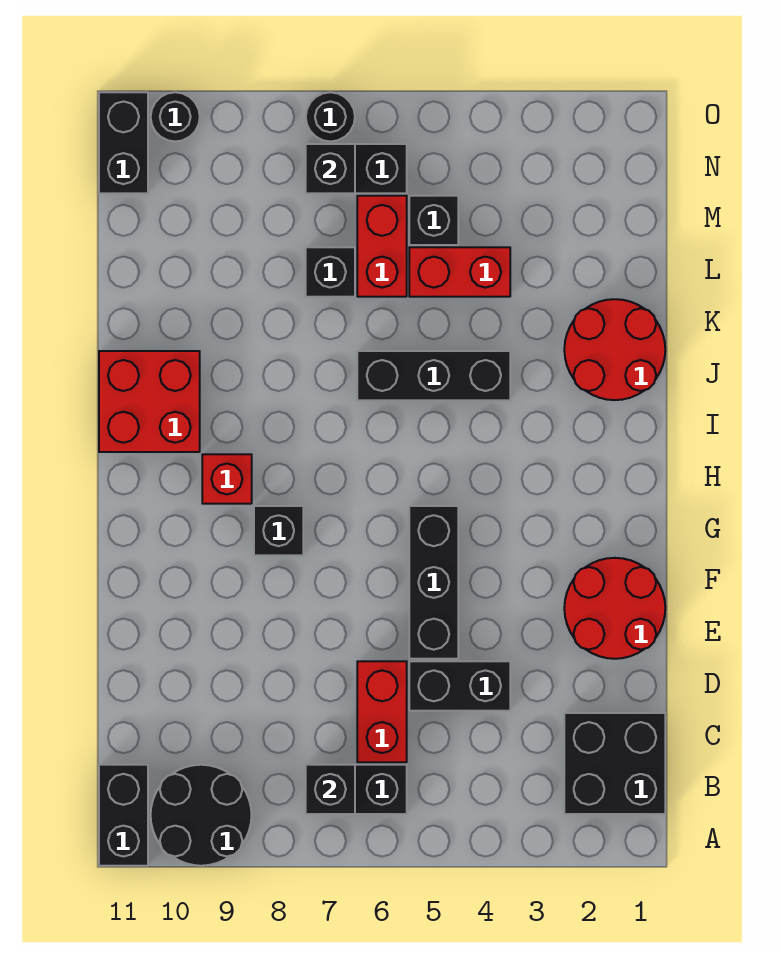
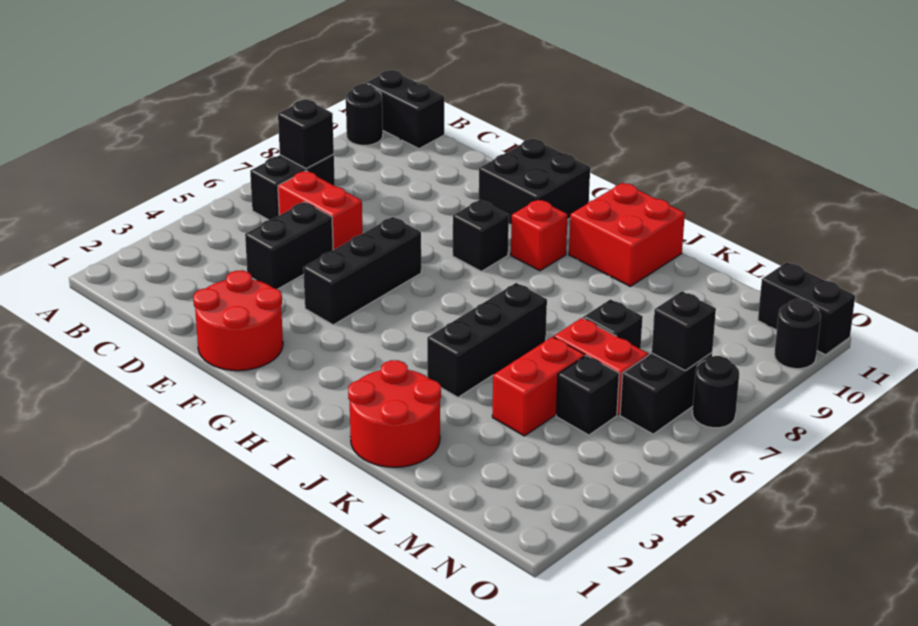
black 2x2 round brick [151,765,252,866] -> black 1x1 round brick [346,84,383,145]
black 2x2 brick [564,713,665,814] -> black 2x2 brick moved to [479,138,590,225]
black 1x3 brick [409,506,458,659] -> black 1x3 brick turned to [303,217,421,325]

